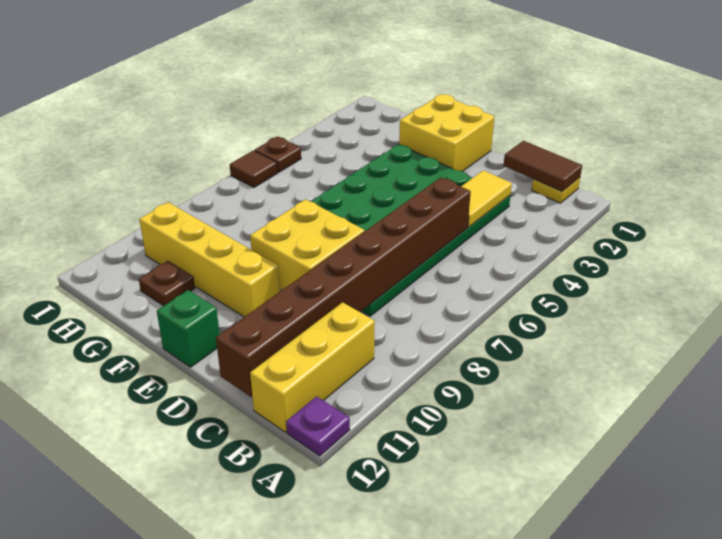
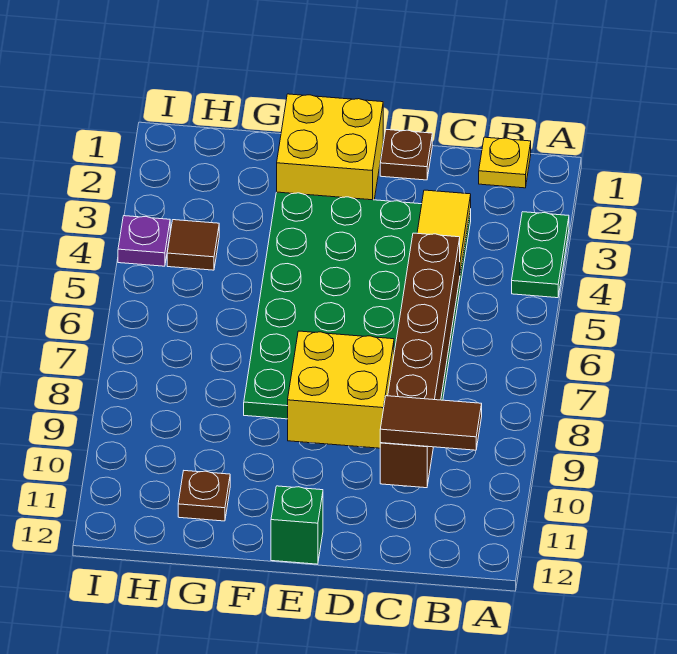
none -> green 1x2 plate [512,212,569,298]
purple 1x1 plate [286,396,350,456] -> purple 1x1 plate moved to [118,216,170,266]
brown 1x2 tile [503,141,582,191] -> brown 1x2 tile moved to [380,396,482,450]
yellow 1x3 brick [250,302,375,432] -> none
brown 1x8 brick [216,178,471,397] -> brown 1x6 brick [380,233,460,488]
yellow 1x4 brick [139,202,280,317] -> none
brown 1x1 plate [255,136,301,172] -> brown 1x1 plate moved to [380,130,432,180]
brown 1x1 tile [230,150,277,187] -> brown 1x1 tile moved to [167,220,219,270]

